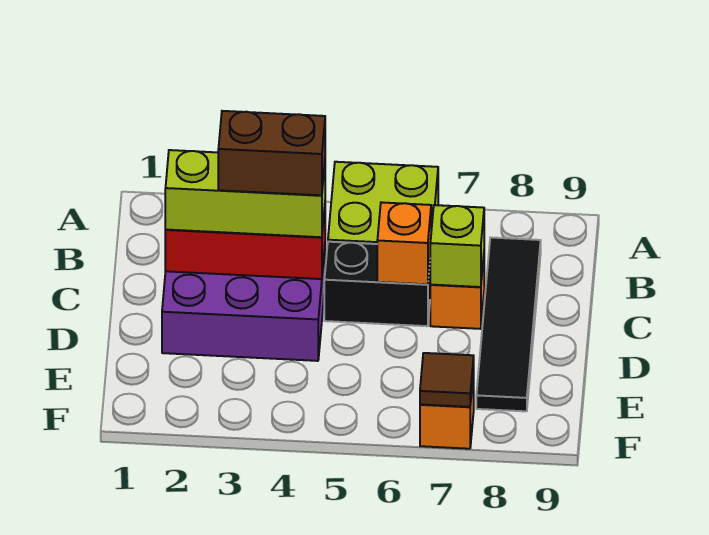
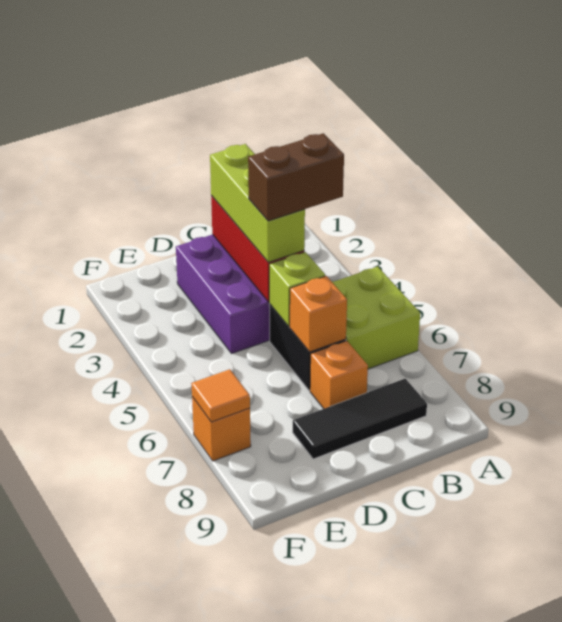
black 1x4 tile [476,238,541,411] -> black 1x3 tile [293,379,427,459]
brown 1x2 brick [218,111,325,195] -> brown 1x2 brick turned to [248,133,344,221]
lime 1x1 brick [430,205,484,287] -> lime 1x1 brick moved to [269,252,325,326]
brown 1x1 tile [420,353,474,407] -> orange 1x1 tile [191,369,250,422]

